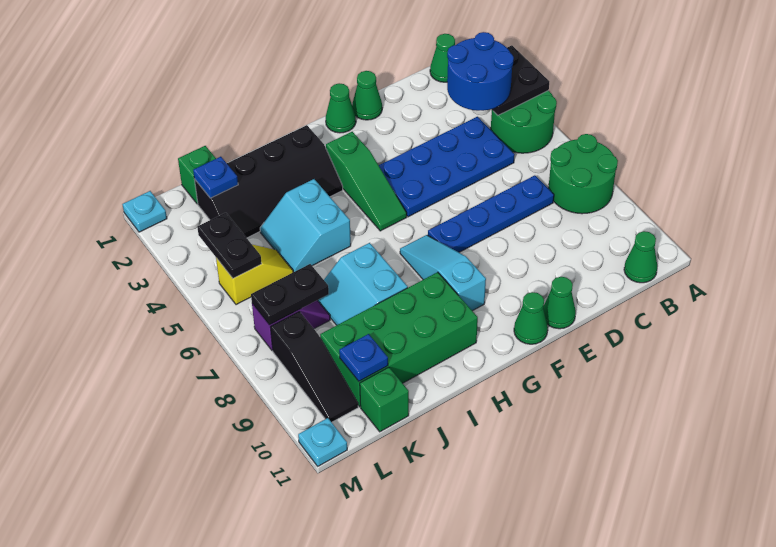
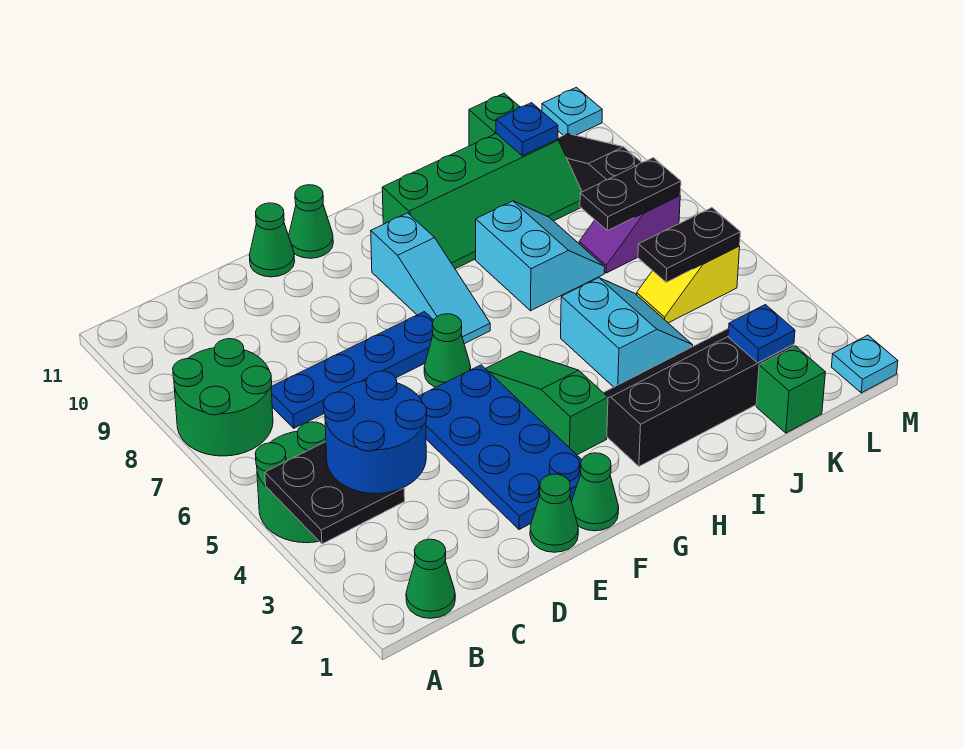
green 1x1 cone [624,231,657,283] -> green 1x1 cone moved to [424,314,471,387]
blue 2x4 plate [379,117,515,217] -> blue 2x4 plate turned to [419,365,582,530]
green 2x4 brick [320,272,478,407] -> green 2x4 slope [382,133,582,269]
black 1x2 plate [197,213,262,278] -> black 1x2 plate turned to [638,208,740,282]

